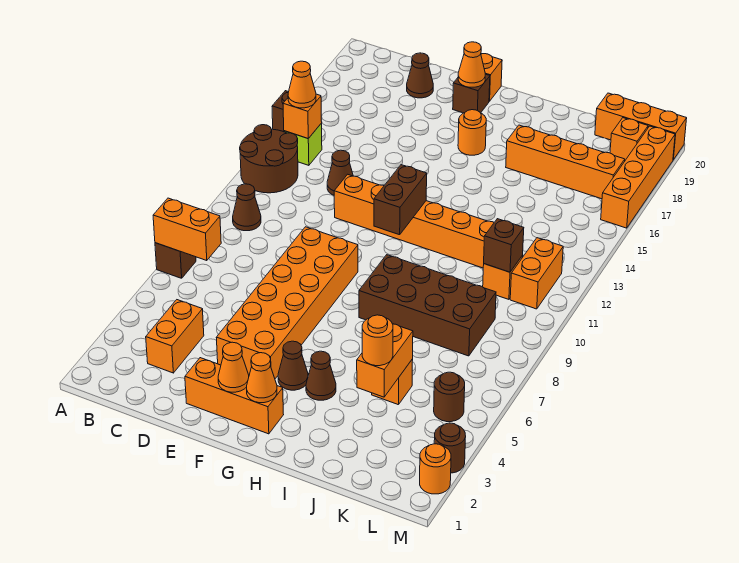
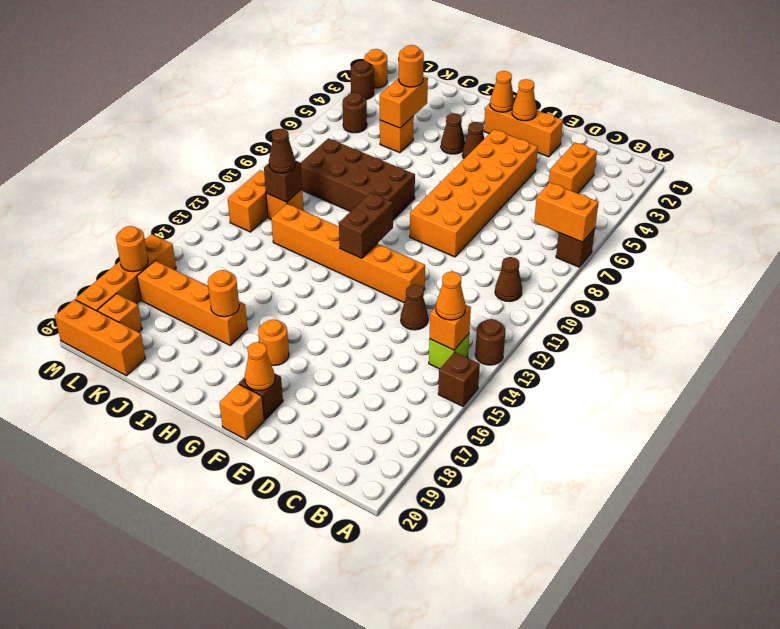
brown 2x2 round brick [240,125,298,193] -> brown 1x1 round brick [475,319,506,365]
brown 1x1 cone [407,53,433,98] -> brown 1x1 cone moved to [269,129,296,173]
none -> orange 1x1 round brick [208,270,239,317]
none -> orange 1x1 round brick [116,226,148,272]

